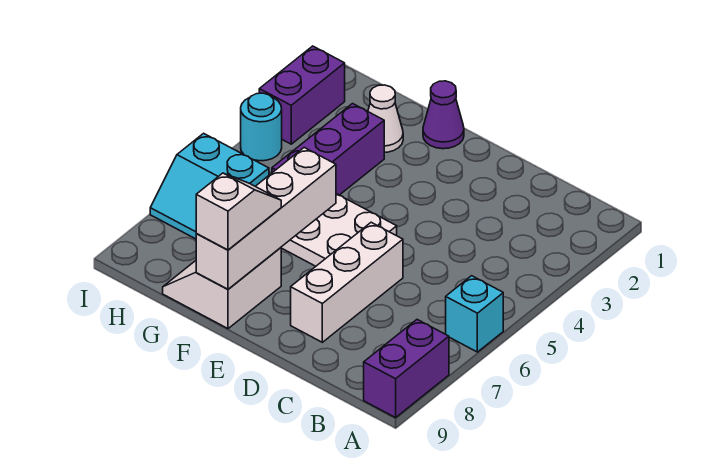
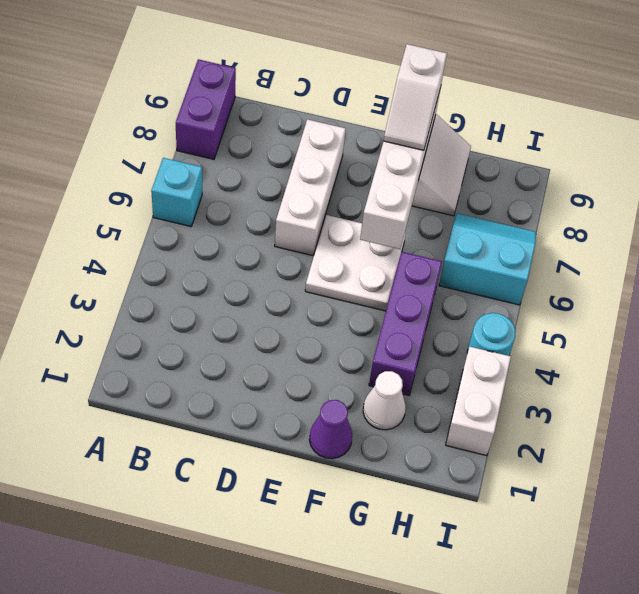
purple 1x2 brick [259,46,345,144] -> white 1x2 brick [446,347,511,456]

